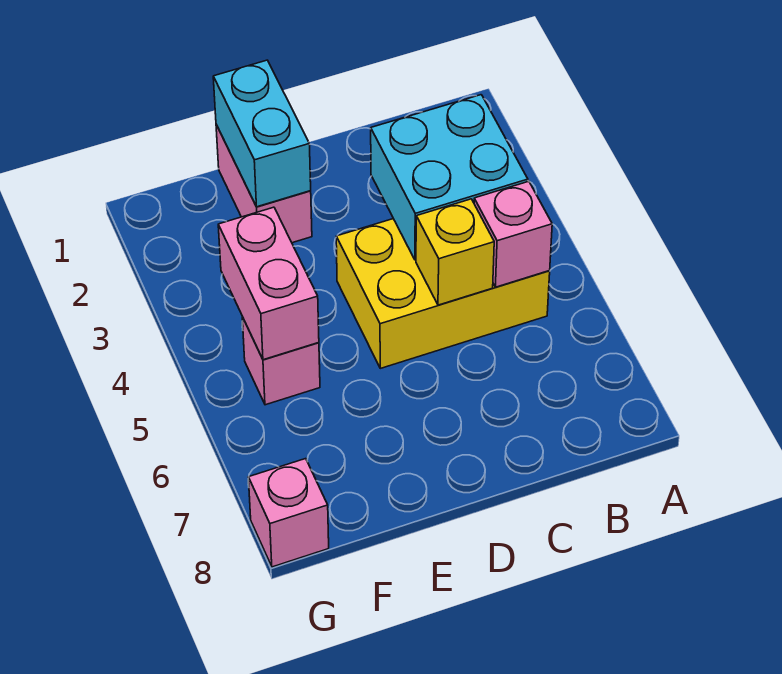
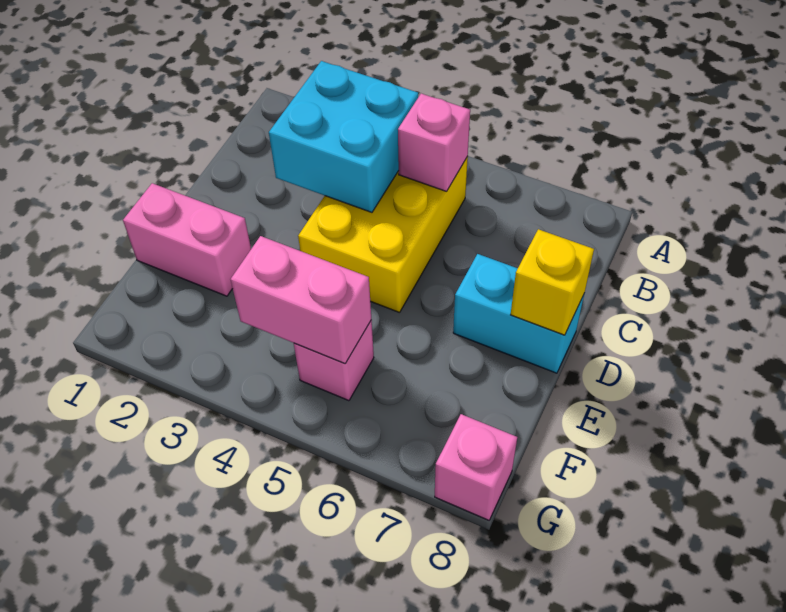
yellow 1x1 brick [416,199,494,305] -> yellow 1x1 brick moved to [511,229,594,335]
cyan 1x2 brick [213,60,311,207] -> cyan 1x2 brick moved to [453,254,584,373]

